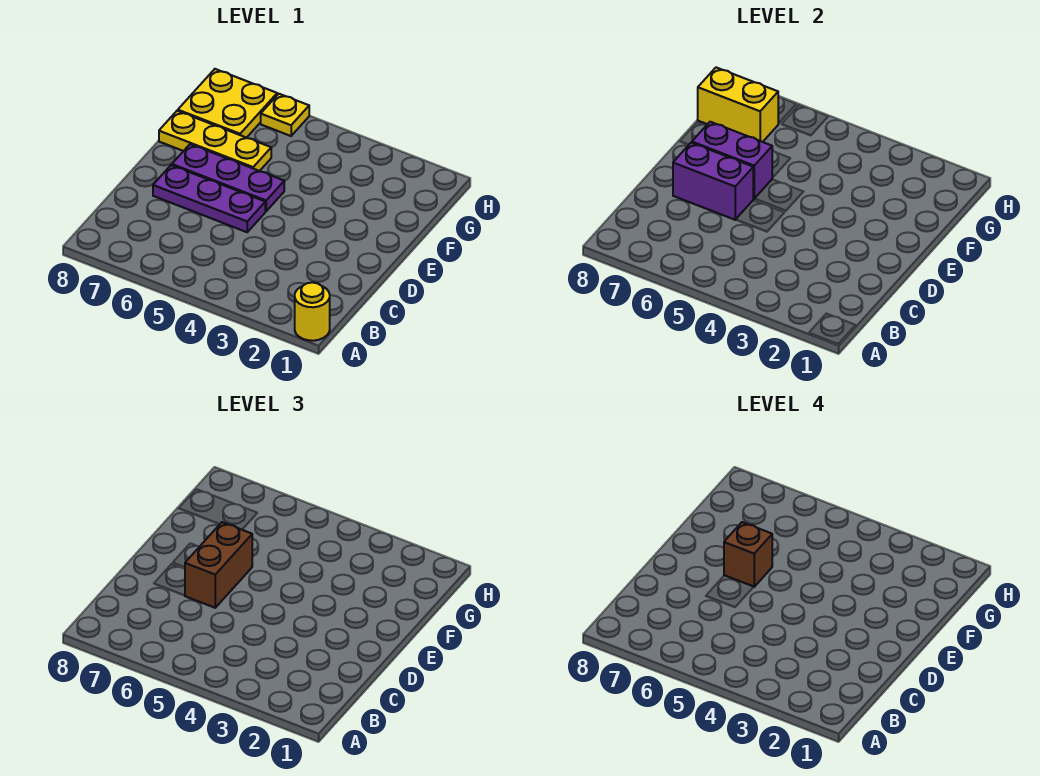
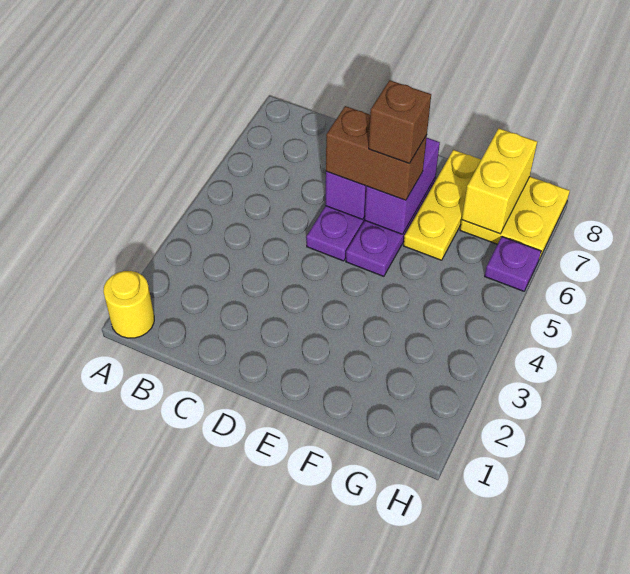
yellow 1x1 plate [261,94,309,136] -> purple 1x1 plate [485,237,541,291]

